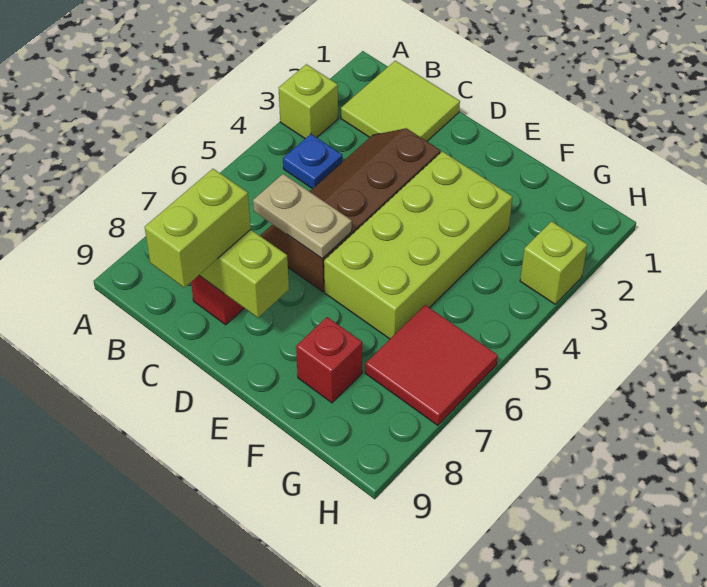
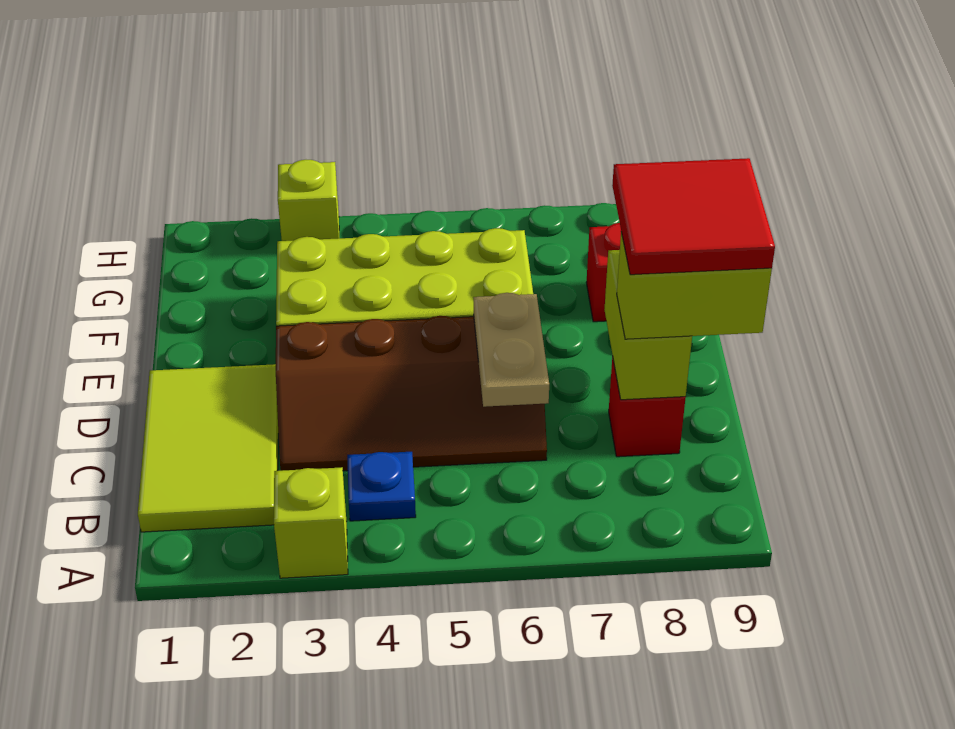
lime 2x2 tile [341,61,460,141] -> lime 2x3 tile [138,364,278,532]
red 2x2 tile [365,305,498,425] -> red 2x2 tile moved to [612,158,775,275]

